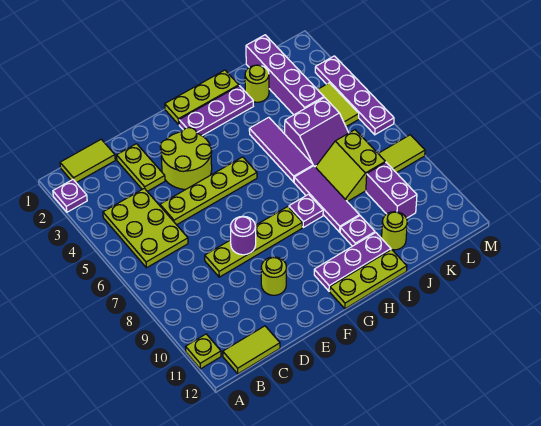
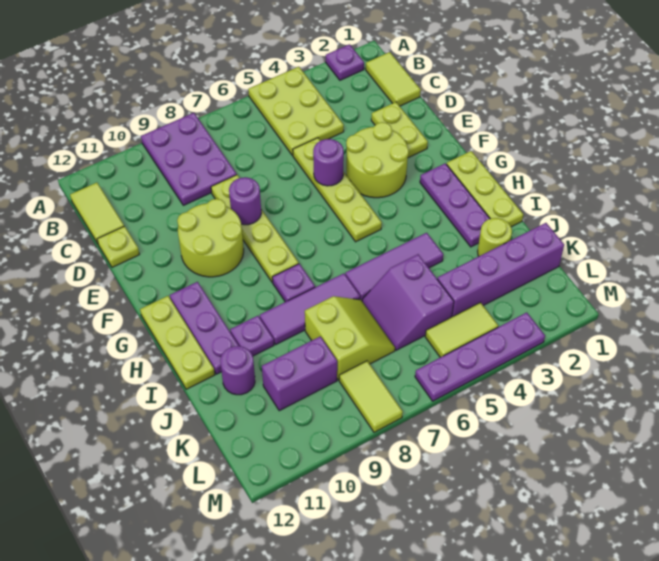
none -> purple 2x3 plate [141,113,237,205]
lime 1x1 plate [186,334,221,369] -> lime 1x1 plate moved to [97,226,139,267]
lime 2x3 plate [103,188,188,268] -> lime 2x3 plate turned to [248,67,344,155]
lime 1x2 plate [117,144,165,191] -> lime 1x2 plate turned to [371,102,428,158]
none -> purple 1x1 round brick [313,139,344,186]
lime 1x1 round brick [261,257,287,295] -> lime 2x2 round brick [177,199,244,277]
lime 2x2 slope [316,130,385,202] -> lime 2x2 slope turned to [305,296,395,380]
lime 1x1 round brick [382,212,407,250] -> purple 1x1 round brick [220,346,255,395]

